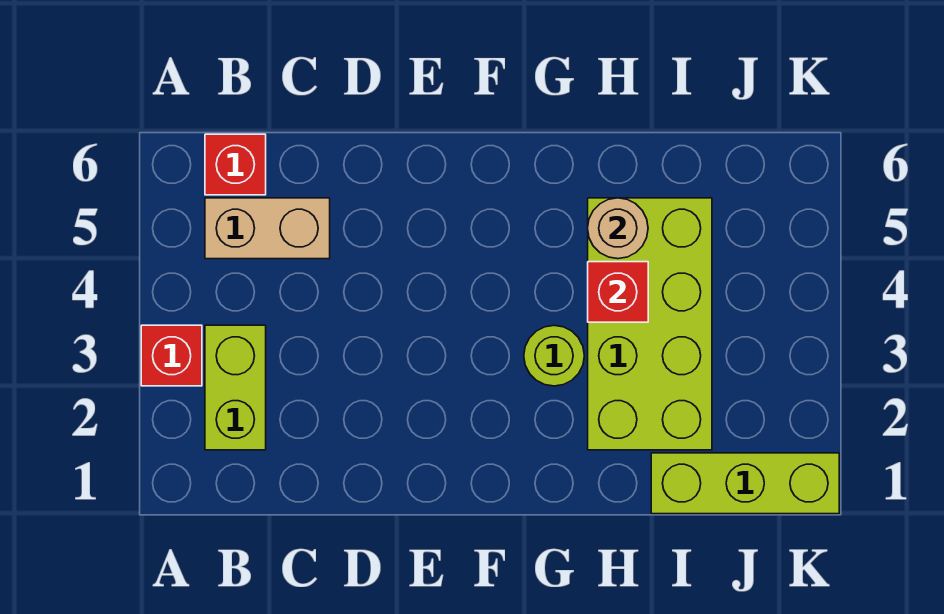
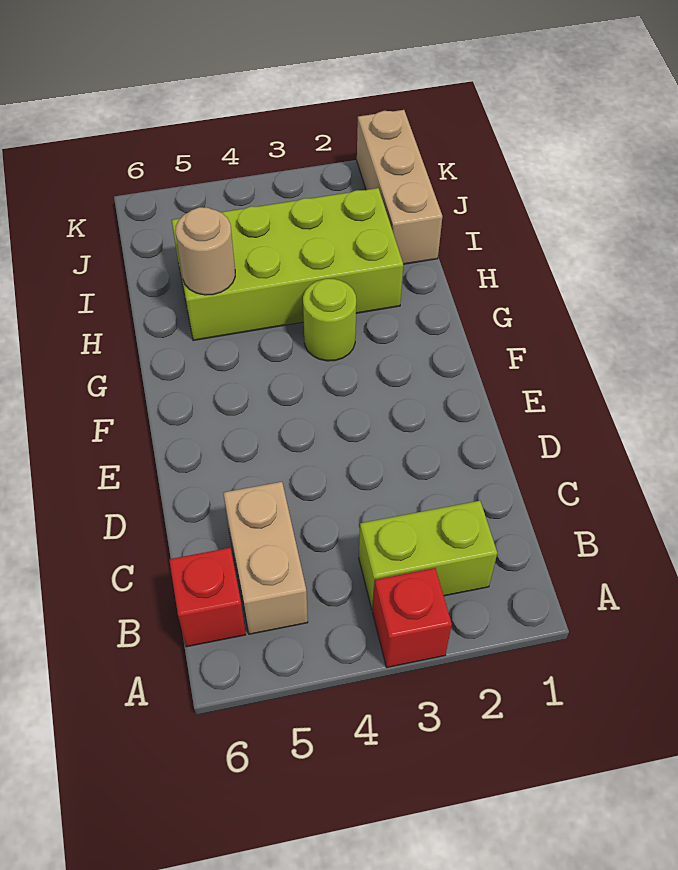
red 1x1 brick [588,262,648,322] -> none
lime 1x3 brick [651,453,839,514] -> tan 1x3 brick [357,110,442,264]

